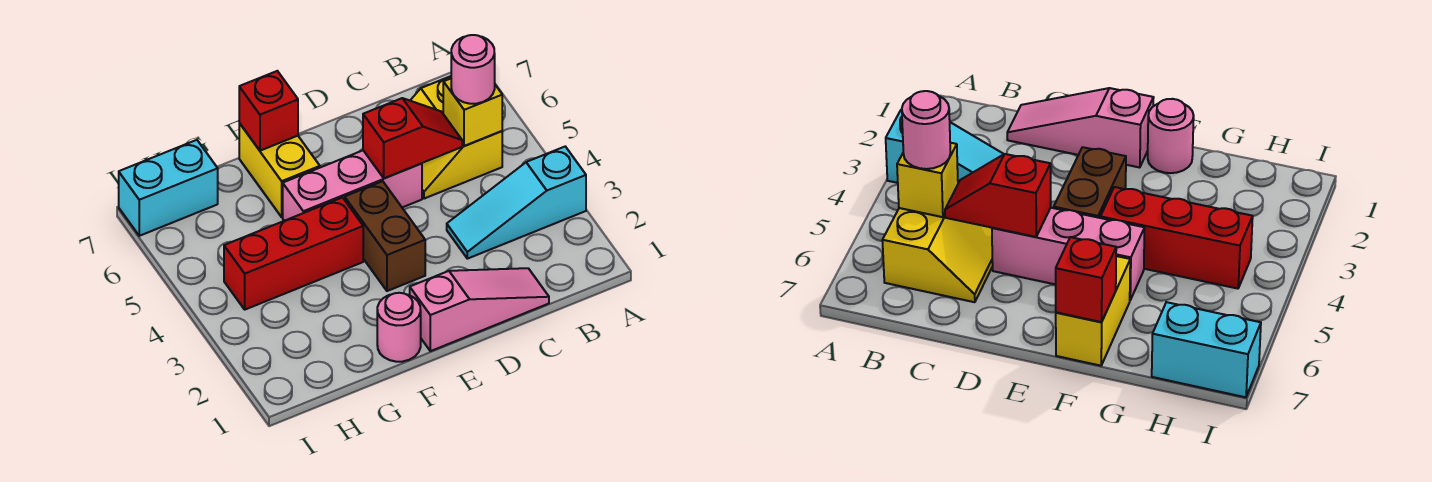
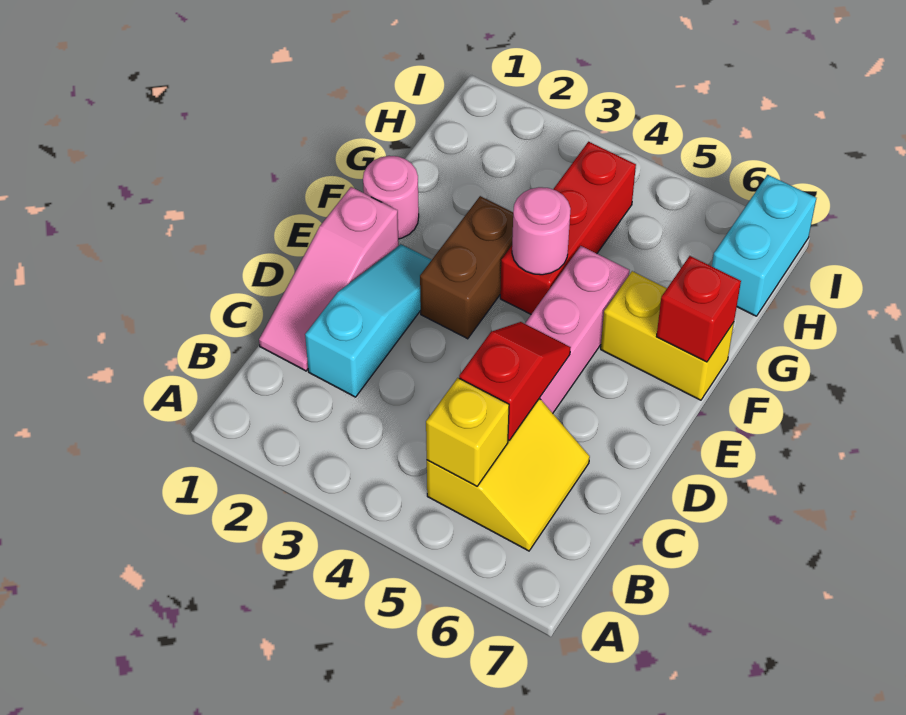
cyan 1x3 slope [447,147,586,259] -> cyan 1x3 slope moved to [305,244,431,397]
yellow 2x2 slope [410,76,502,199] -> yellow 2x2 slope turned to [427,399,590,551]
pink 1x1 round brick [451,35,495,104] -> pink 1x1 round brick moved to [512,187,571,275]
red 1x2 slope [363,98,462,178] -> red 1x2 slope turned to [459,322,571,440]
brown 1x2 brick [345,181,425,291] -> brown 1x2 brick turned to [420,196,513,339]

